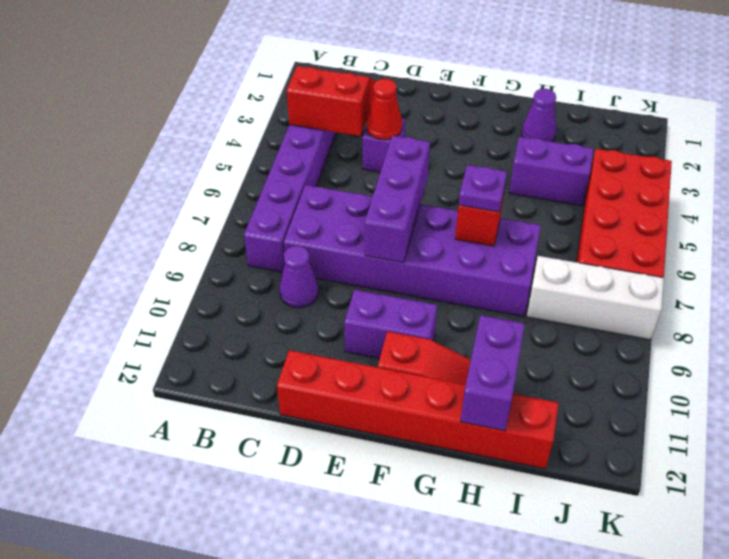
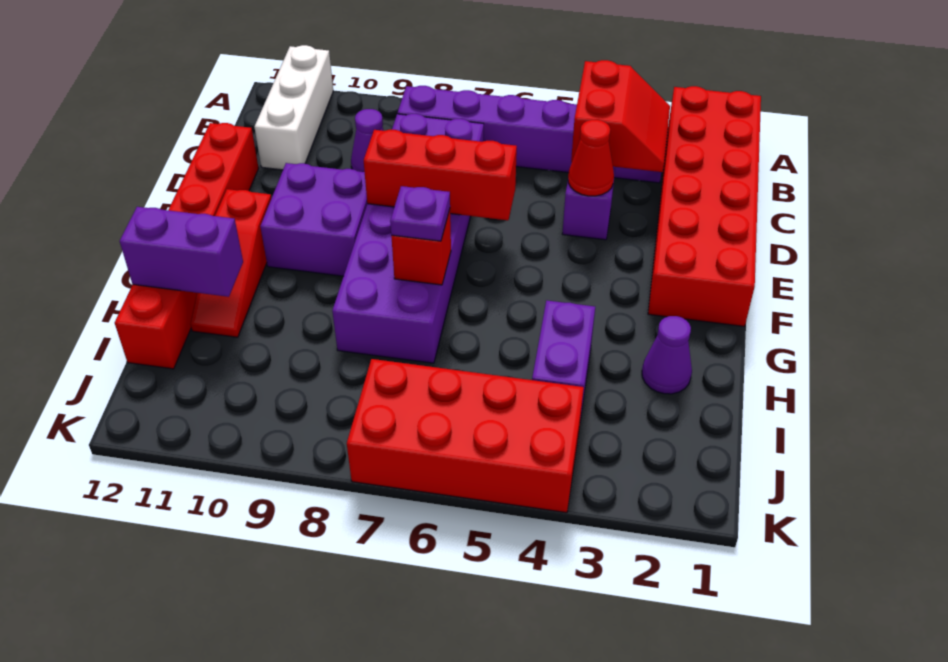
none -> red 2x6 brick [648,86,761,326]
purple 1x3 brick [365,136,430,263] -> red 1x3 brick [364,130,517,220]
purple 1x2 brick [344,290,437,359] -> purple 2x2 brick [260,163,367,276]
white 1x3 brick [526,256,664,340] -> white 1x3 brick moved to [255,45,333,170]

